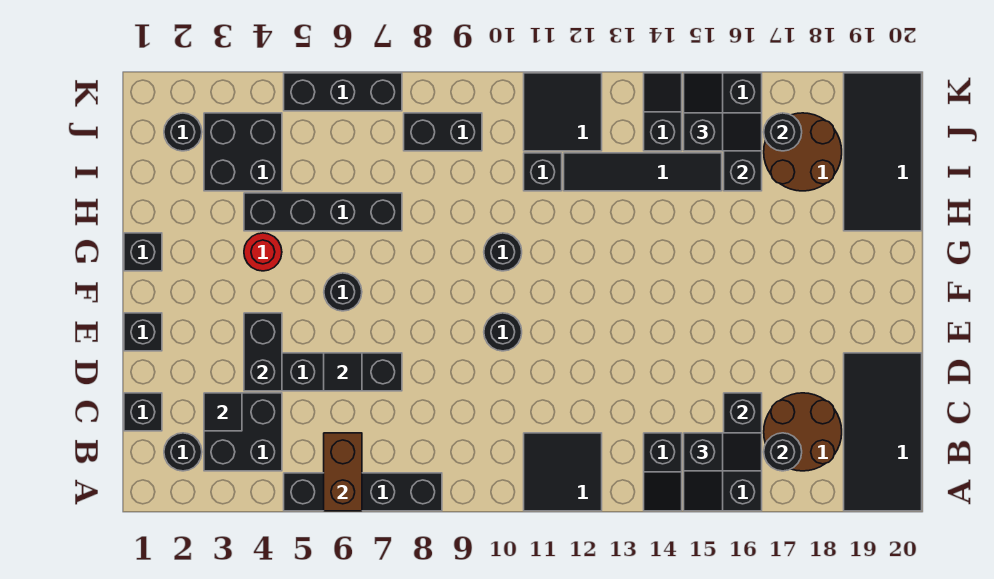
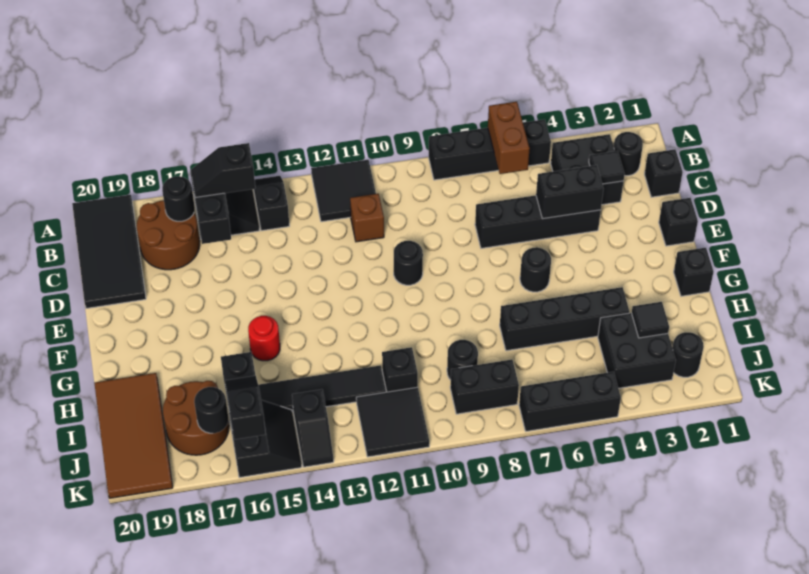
none -> brown 1x1 brick [350,194,384,242]
black 1x2 brick [244,313,282,391] -> black 1x2 brick turned to [536,165,603,219]
black 1x1 tile [324,353,362,391] -> black 1x1 tile moved to [632,302,669,338]
red 1x1 round brick [244,233,282,271] -> red 1x1 round brick moved to [248,316,280,361]
black 1x1 round brick [484,233,522,271] -> black 1x1 round brick moved to [447,340,478,380]
black 2x4 tile [844,73,922,231] -> brown 2x4 tile [94,373,173,498]
black 1x2 slope [684,113,762,151] -> black 1x2 slope turned to [225,376,266,439]

